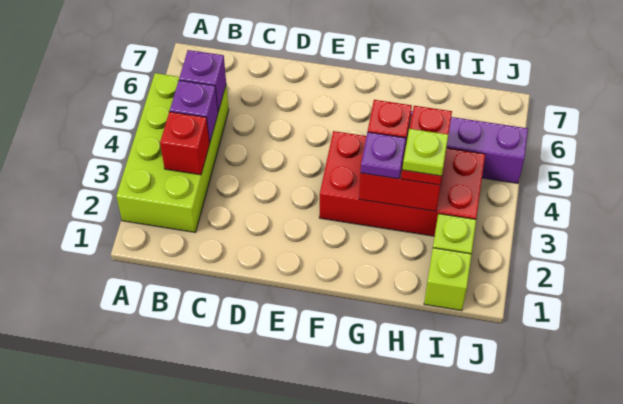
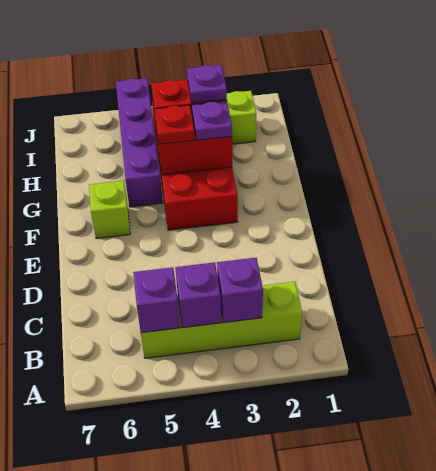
lime 2x4 brick [116,73,229,233] -> lime 1x4 brick [141,282,302,358]
red 1x1 brick [160,112,210,175] -> purple 1x1 brick [217,258,263,323]
lime 1x1 plate [402,129,448,176] -> purple 1x1 plate [187,65,227,103]
lime 1x1 brick [424,248,471,311] -> lime 1x1 brick moved to [89,181,130,239]

